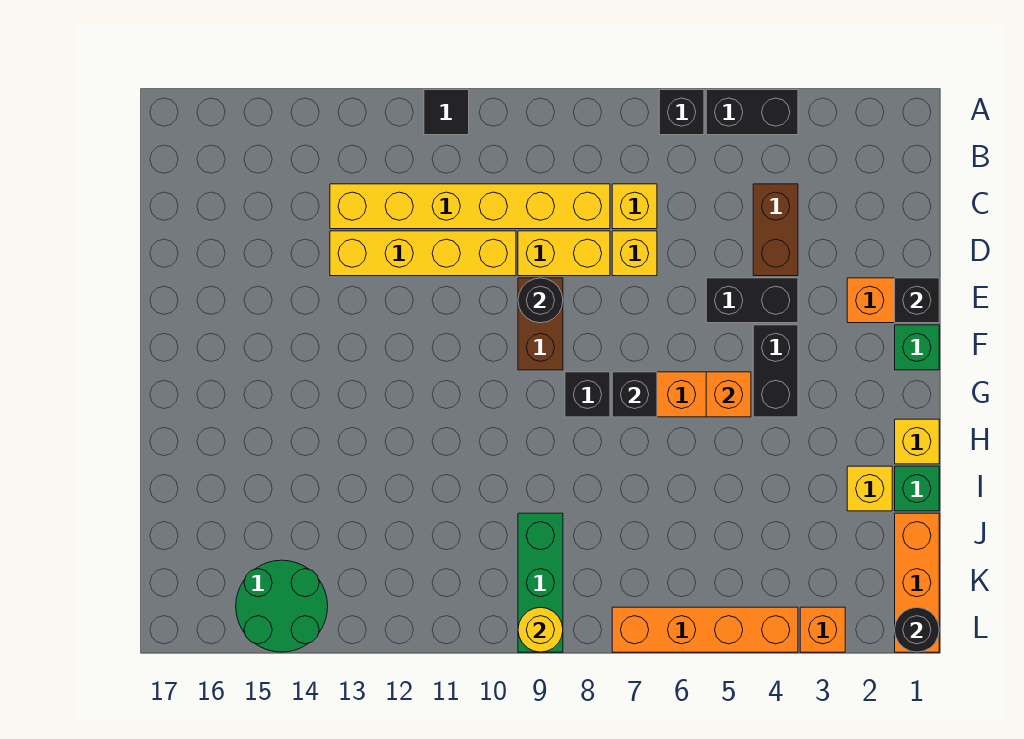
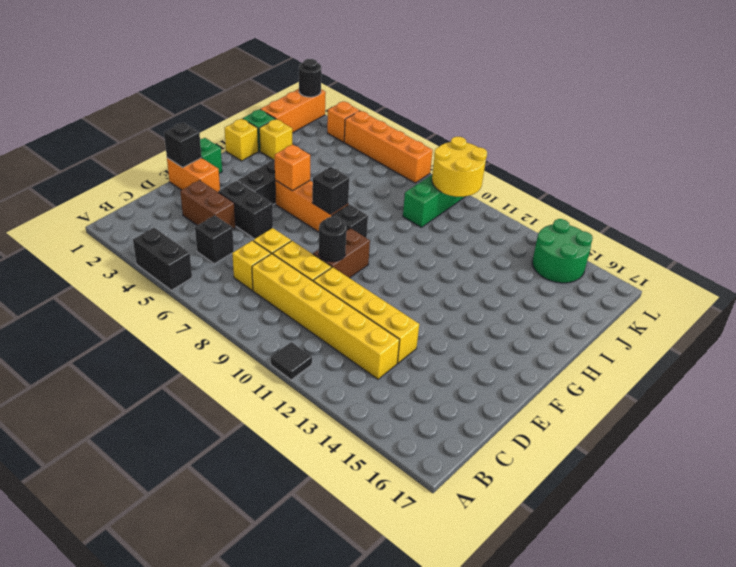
black 1x1 brick [659,90,704,135] -> black 1x1 brick moved to [195,216,234,264]
brown 1x2 brick [753,184,798,276] -> brown 1x2 brick turned to [180,180,236,229]
yellow 1x1 round brick [518,607,563,652] -> yellow 2x2 round brick [432,137,487,197]

